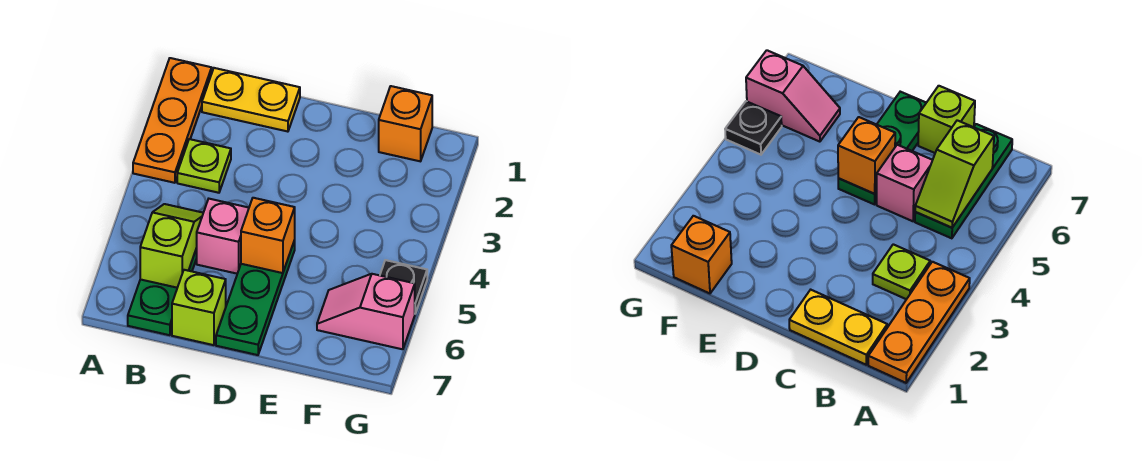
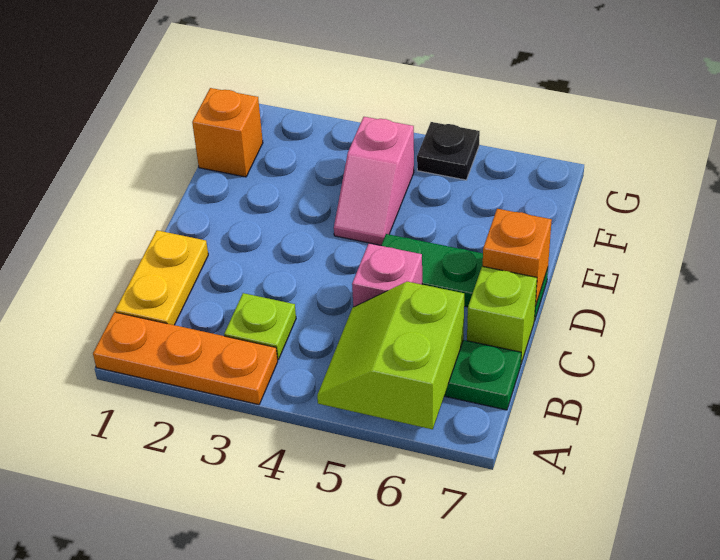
lime 1x2 slope [140,204,203,288] -> lime 2x2 slope [317,282,464,429]
orange 1x1 brick [241,198,295,273] -> orange 1x1 brick moved to [483,209,552,306]
pink 1x2 slope [317,274,415,349] -> pink 1x2 slope moved to [334,117,414,245]

